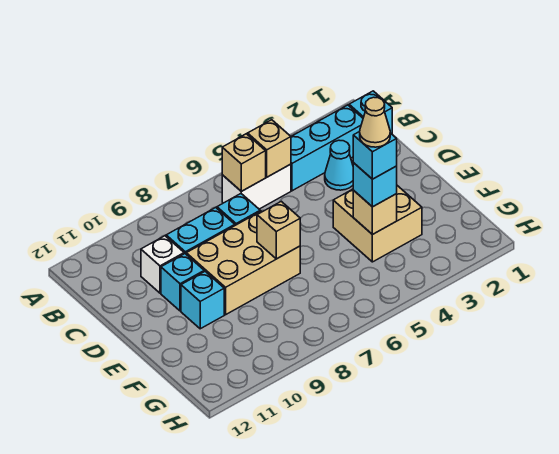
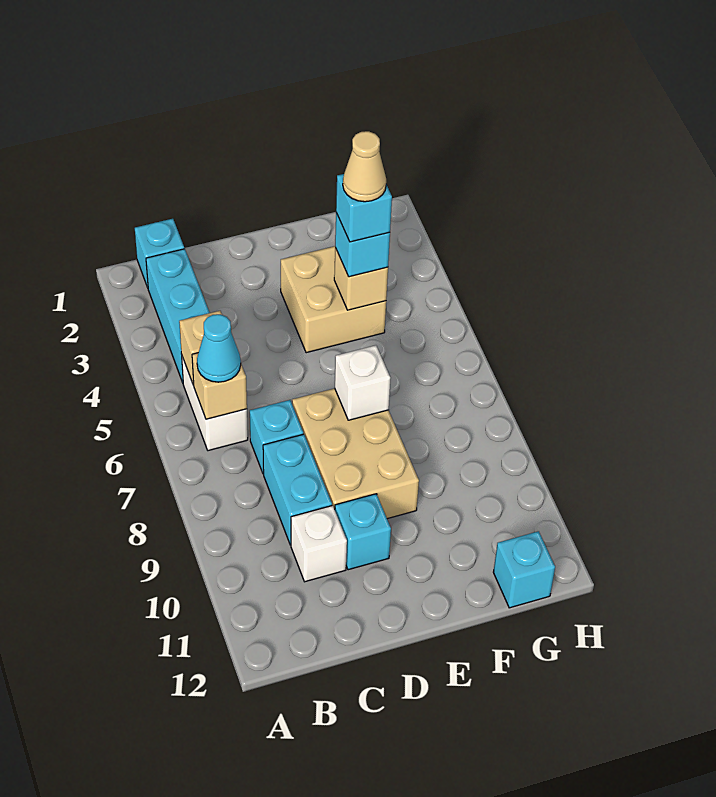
cyan 1x1 cone [325,140,353,190] -> cyan 1x1 cone moved to [197,314,241,382]
tan 1x1 brick [257,201,300,259] -> white 1x1 brick [335,345,390,420]
cyan 1x1 brick [181,271,224,329] -> cyan 1x1 brick moved to [493,531,555,608]

